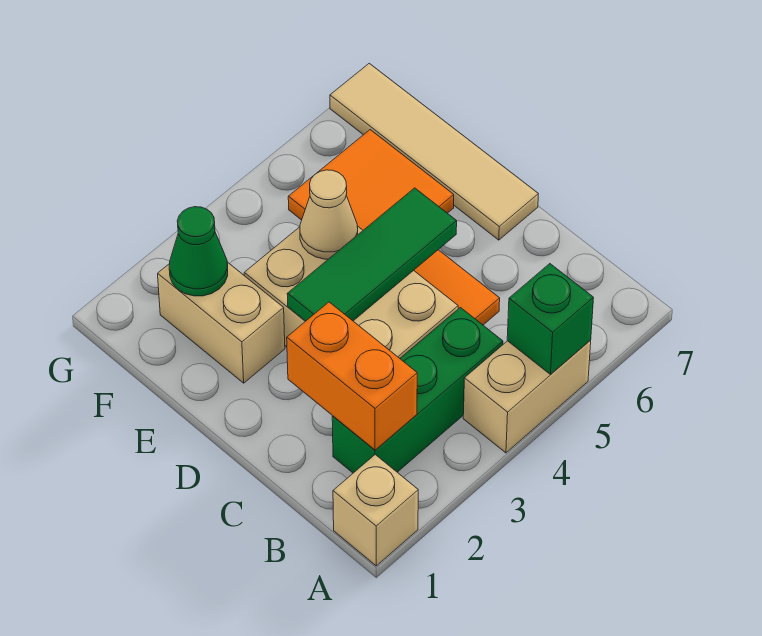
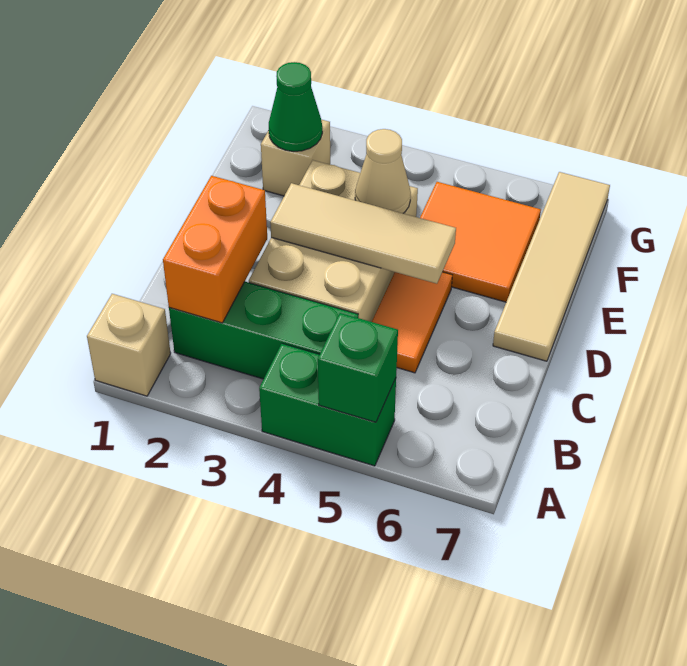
tan 1x2 brick [463,340,591,453] -> green 1x2 brick [259,344,396,466]
green 1x3 tile [287,188,457,321] -> tan 1x3 tile [270,183,456,284]
tan 1x2 brick [158,262,285,383] -> tan 1x1 brick [261,120,330,196]

